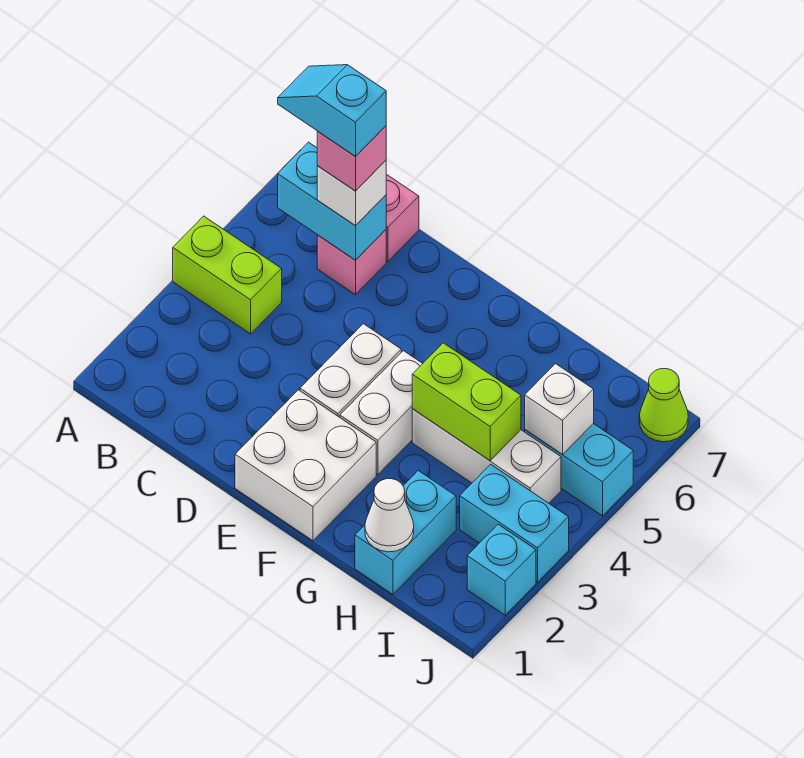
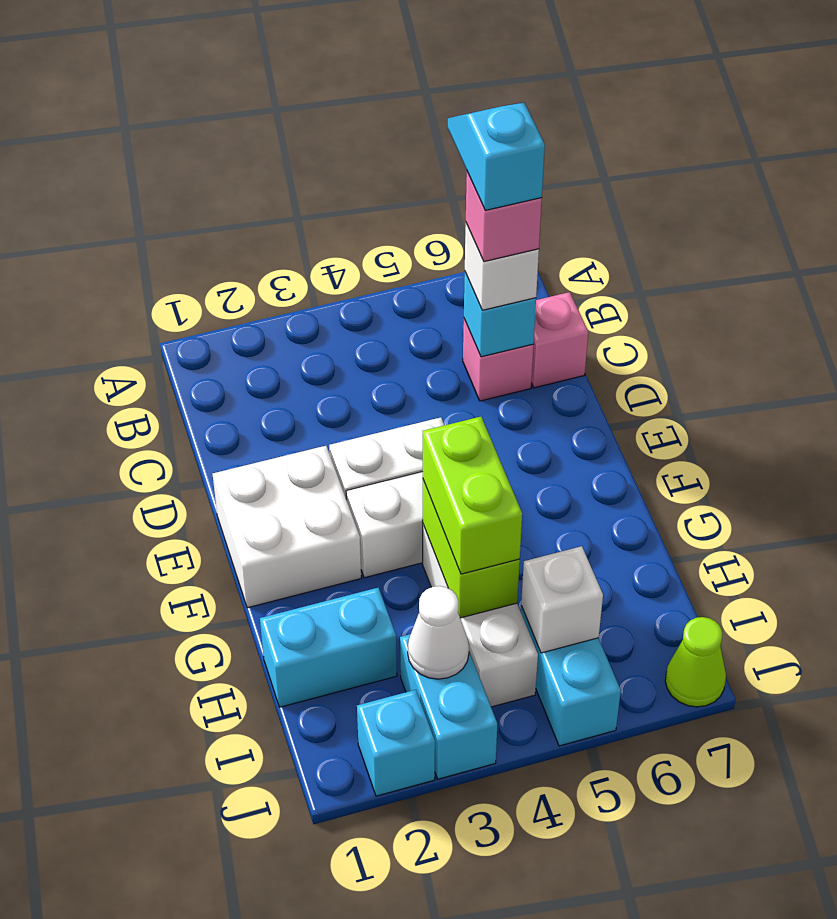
lime 1x2 brick [173,216,282,334] -> lime 1x2 brick moved to [423,417,522,574]
cyan 1x2 brick [278,142,386,260] -> cyan 1x1 brick [464,272,536,357]
white 1x1 cone [365,479,414,552] -> white 1x1 cone moved to [408,586,469,679]

